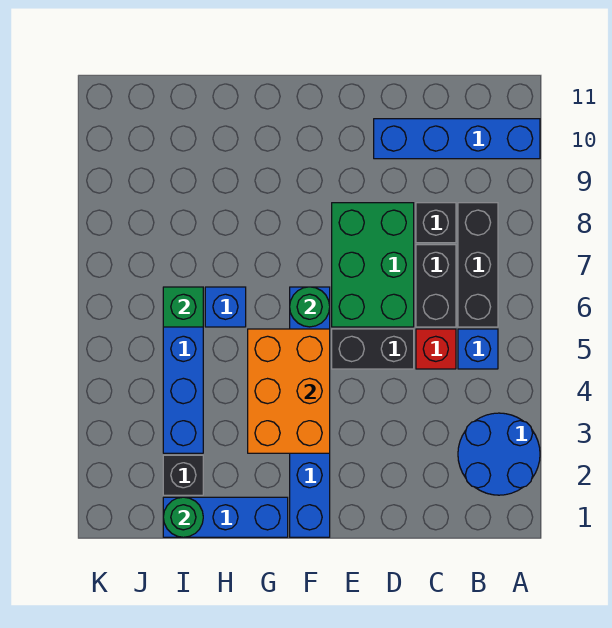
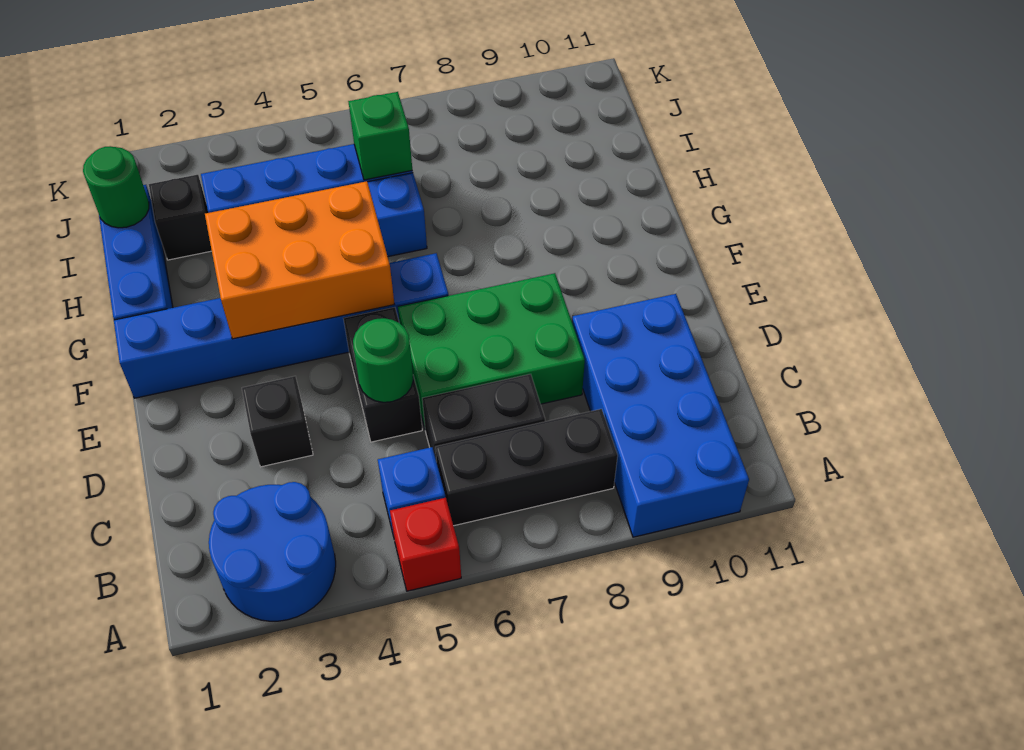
blue 1x4 brick [374,119,540,159] -> blue 2x4 brick [572,294,749,537]
red 1x1 brick [416,329,456,369] -> red 1x1 brick moved to [390,498,461,591]
black 1x1 brick [416,203,456,243] -> black 1x1 brick moved to [242,376,313,467]
green 1x1 round brick [290,287,330,327] -> green 1x1 round brick moved to [353,318,413,402]

